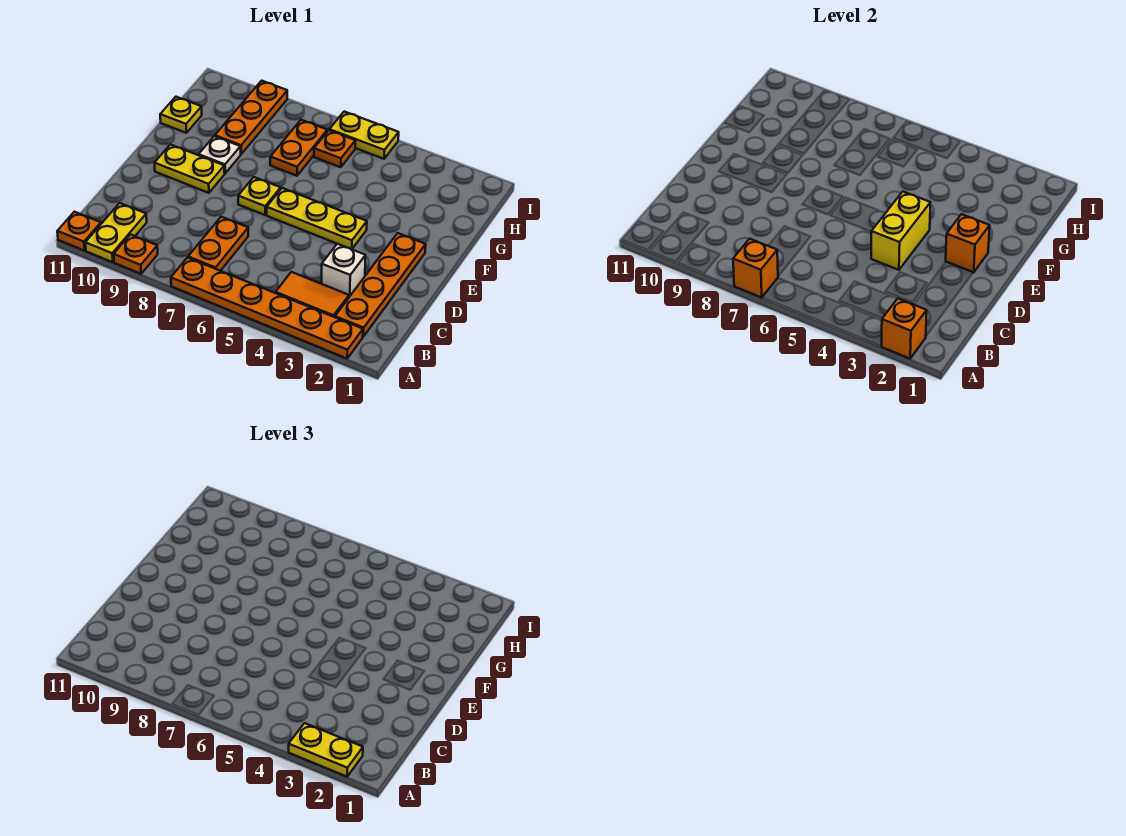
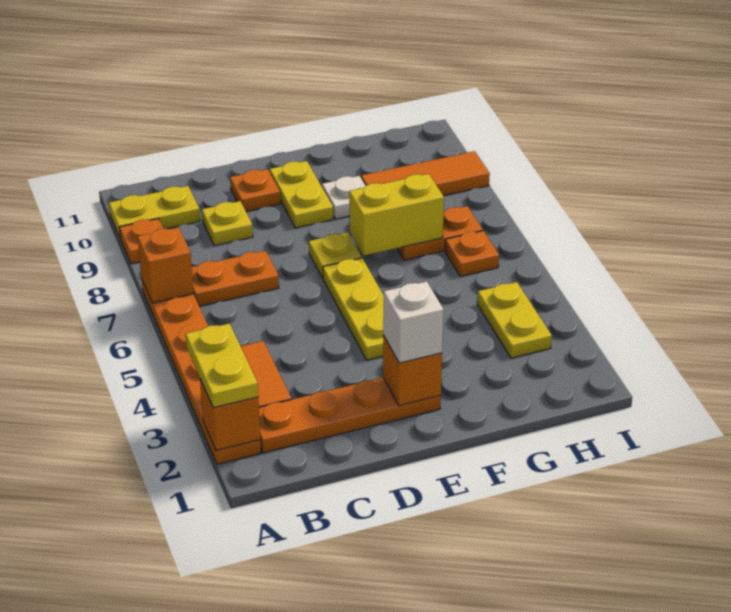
orange 1x1 plate [57,212,101,251] -> orange 1x1 plate moved to [230,169,280,212]
white 1x1 brick [322,244,366,297] -> white 1x1 brick moved to [383,281,444,363]
yellow 1x2 brick [871,192,930,270] -> yellow 1x2 brick moved to [349,174,444,256]
orange 1x3 plate [215,81,287,154] -> orange 1x3 tile [361,151,490,196]
yellow 1x1 plate [160,97,202,133] -> yellow 1x1 plate moved to [202,201,253,246]
yellow 1x2 plate [330,112,399,159] -> yellow 1x2 plate moved to [477,282,552,358]

